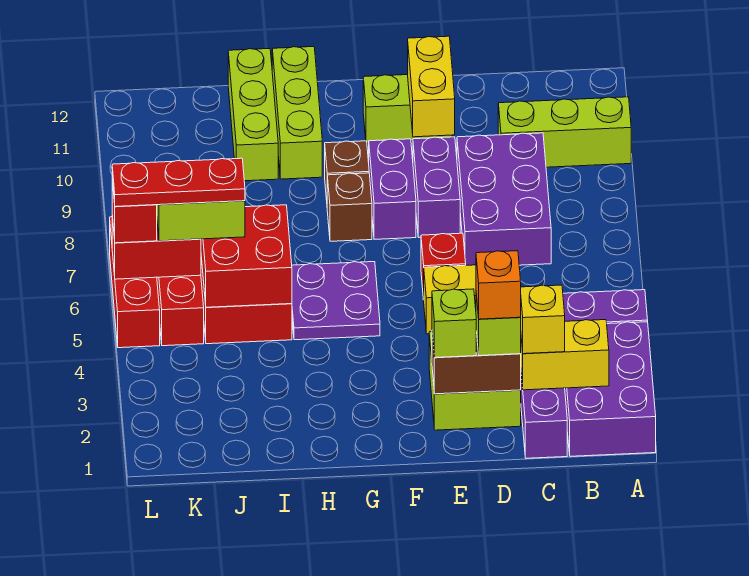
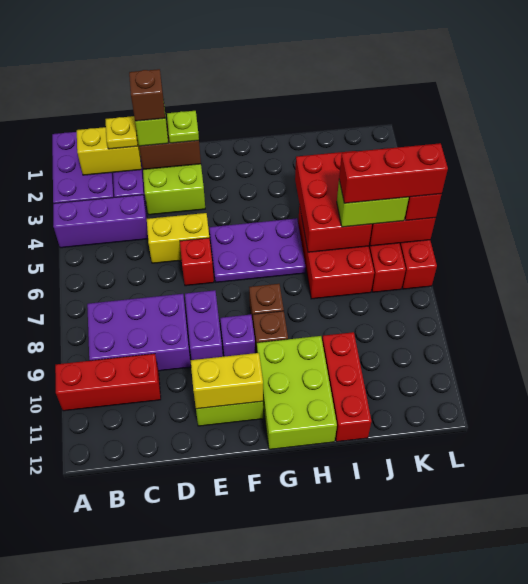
lime 1x3 brick [498,97,631,167] -> red 1x3 brick [55,354,161,411]
yellow 1x1 brick [520,285,565,354] -> yellow 1x1 plate [105,116,138,149]
purple 2x3 brick [457,133,551,265] -> purple 2x3 brick turned to [87,294,191,371]
orange 1x1 brick [476,251,521,319] -> brown 1x1 brick [129,69,165,121]
lime 1x1 brick [432,289,476,358] -> lime 1x1 plate [167,111,199,143]
yellow 1x2 brick [408,36,455,137] -> yellow 1x2 brick turned to [190,353,263,409]
purple 1x2 brick [369,139,416,239] -> purple 1x1 brick [220,315,255,357]
purple 2x2 plate [292,262,380,340] -> purple 2x3 plate [209,218,306,282]
lime 1x3 brick [272,47,322,179] -> lime 2x3 brick [257,336,337,449]
red 2x2 brick [201,205,292,307] -> red 2x3 brick [295,151,372,252]
lime 1x3 brick [228,49,278,181] -> red 1x3 brick [322,332,371,442]
red 1x3 plate [112,158,245,207] -> red 1x3 brick [339,143,448,203]

